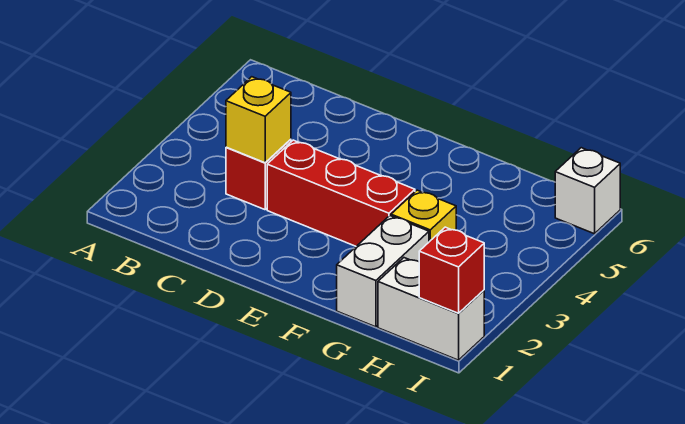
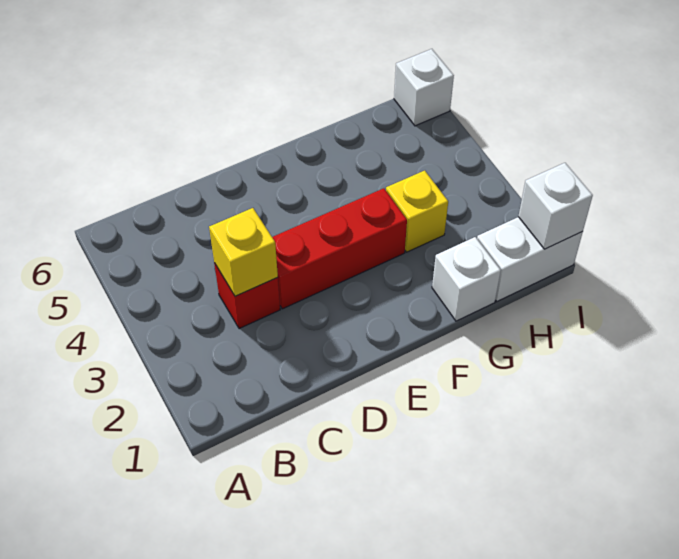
white 1x2 brick [337,216,429,327] -> white 1x1 brick [432,237,501,321]
red 1x1 brick [419,227,484,313] -> white 1x1 brick [518,163,593,249]

